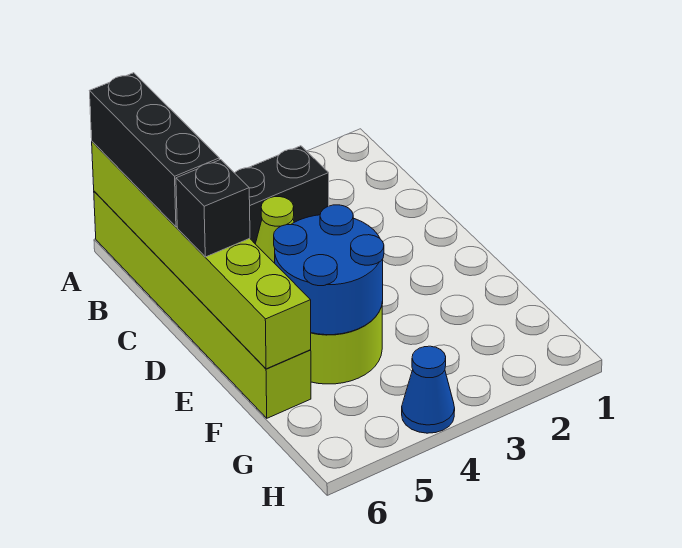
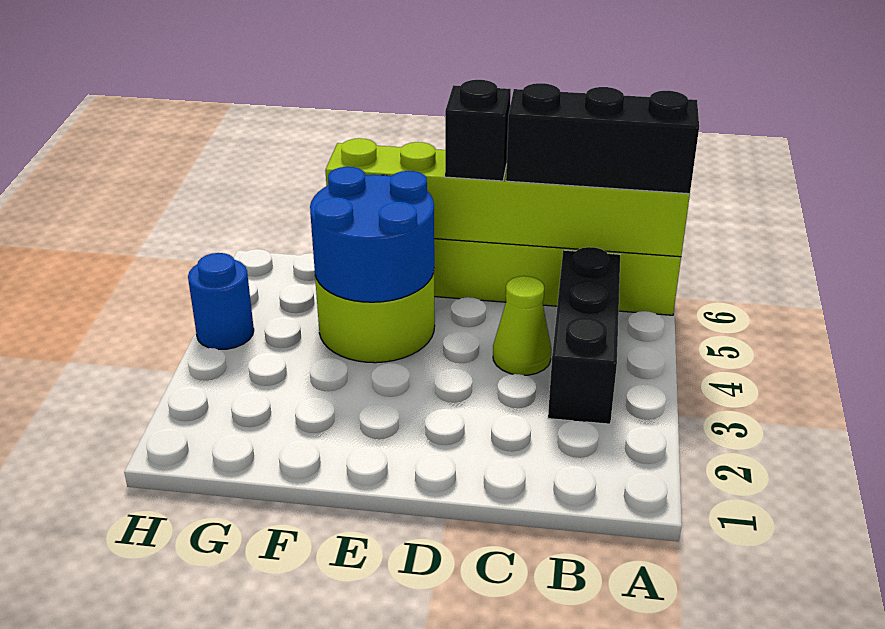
blue 1x1 cone [402,346,455,433] -> blue 1x1 round brick [188,253,254,350]

